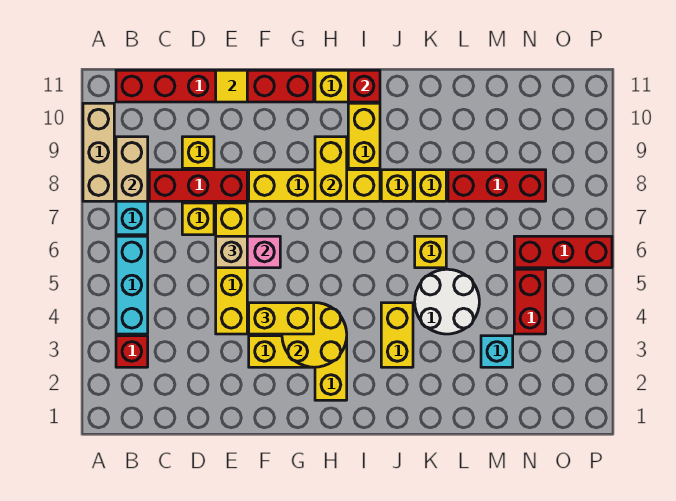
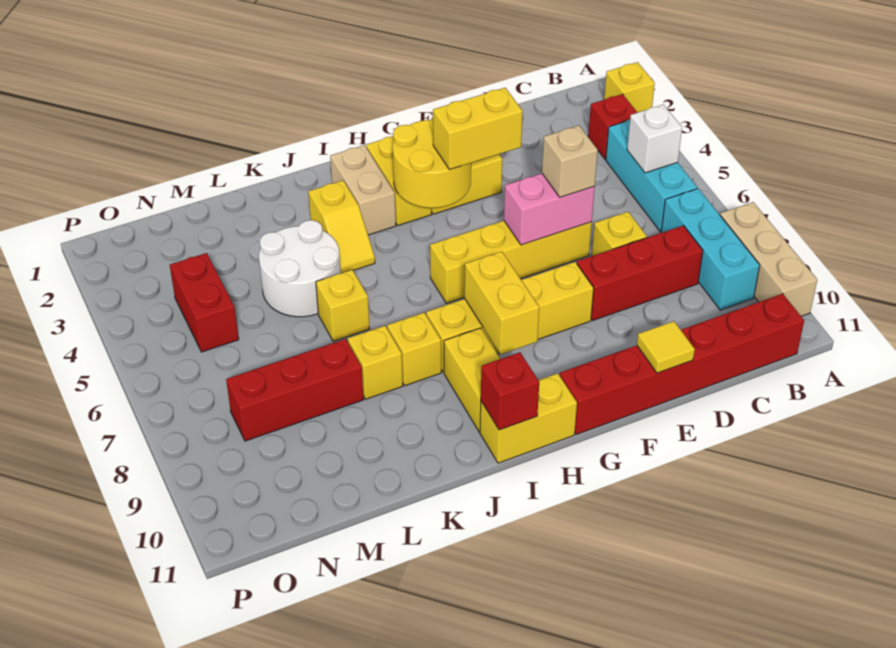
none -> white 1x1 brick [627,105,682,173]
tan 1x2 brick [116,137,148,201] -> tan 1x2 brick moved to [330,145,396,235]
yellow 1x1 brick [182,137,214,168] -> yellow 1x1 brick moved to [604,62,655,113]
yellow 1x4 brick [216,203,247,334] -> yellow 1x4 brick turned to [430,221,592,303]
yellow 1x2 brick [381,303,413,367] -> yellow 1x2 slope [308,181,375,273]
cyan 1x1 brick [481,336,513,367] -> none
red 1x3 brick [514,236,612,268] -> none

